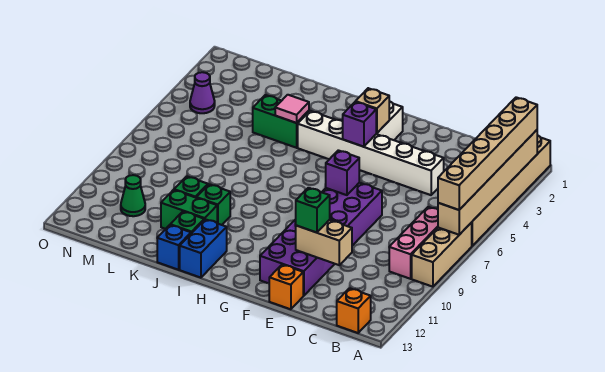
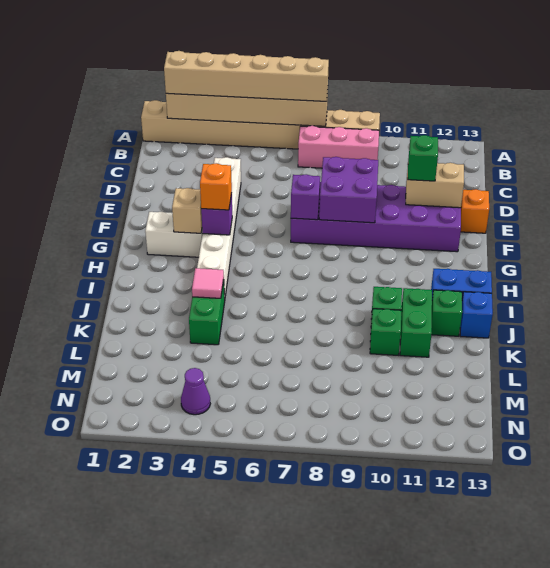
orange 1x1 brick [337,288,371,333] -> orange 1x1 brick moved to [200,163,232,210]
tan 1x2 brick [296,220,352,265] -> tan 1x2 brick turned to [406,163,464,208]
none -> purple 2x2 brick [319,157,378,223]
green 1x1 cone [121,175,145,216] -> none

